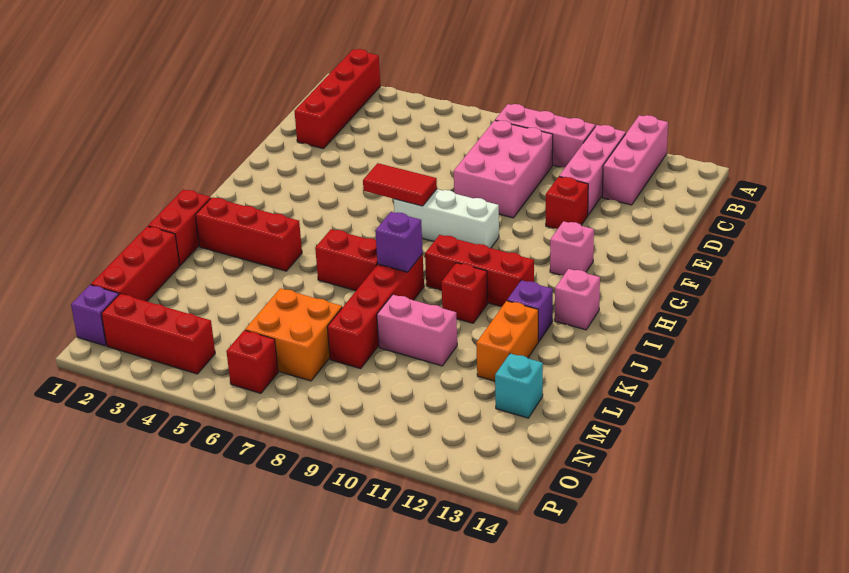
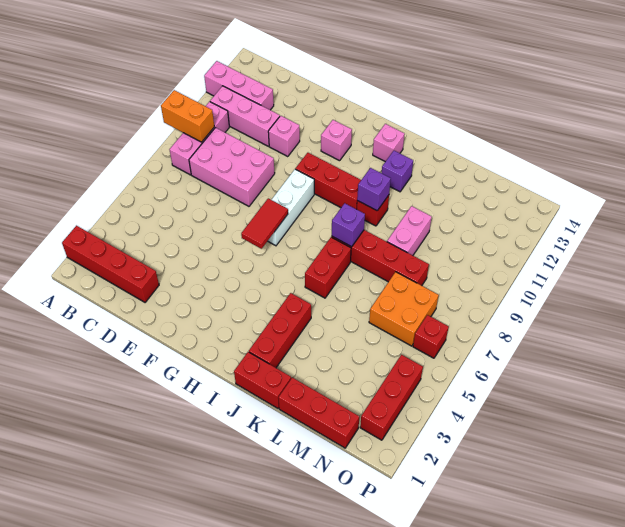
red 1x1 brick [546,177,588,229] -> pink 1x1 brick [268,116,300,157]
red 1x3 brick [425,235,534,307] -> red 1x3 brick turned to [295,153,361,209]
orange 1x2 brick [476,301,538,381] -> orange 1x2 brick moved to [161,90,214,142]
cyan 1x1 brick [495,353,543,418] -> none
purple 1x1 brick [71,285,119,346] -> purple 1x1 brick moved to [357,168,391,211]

